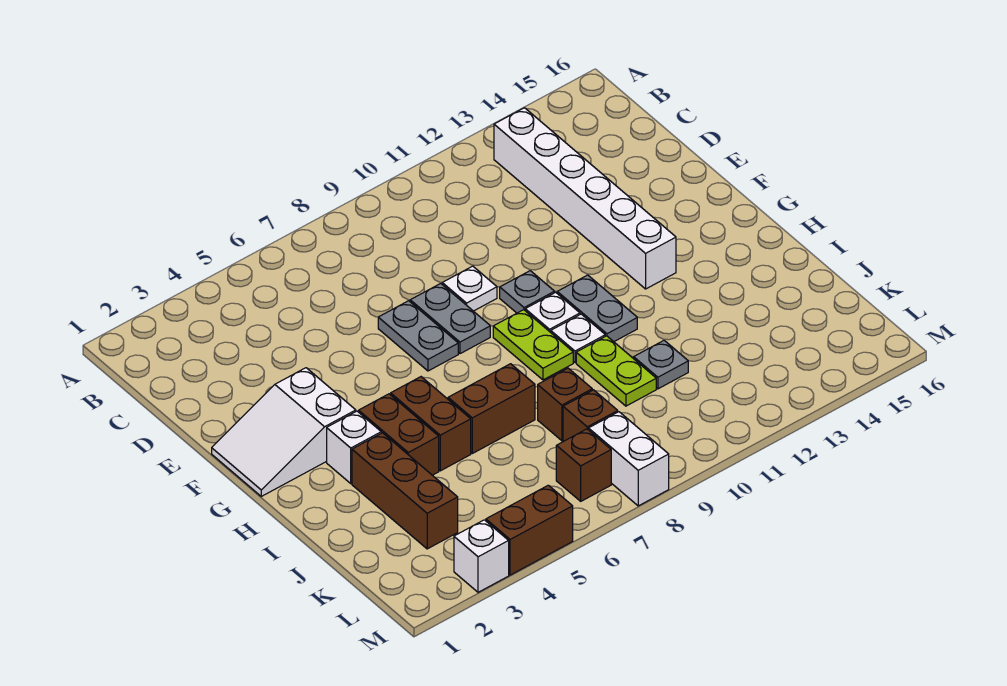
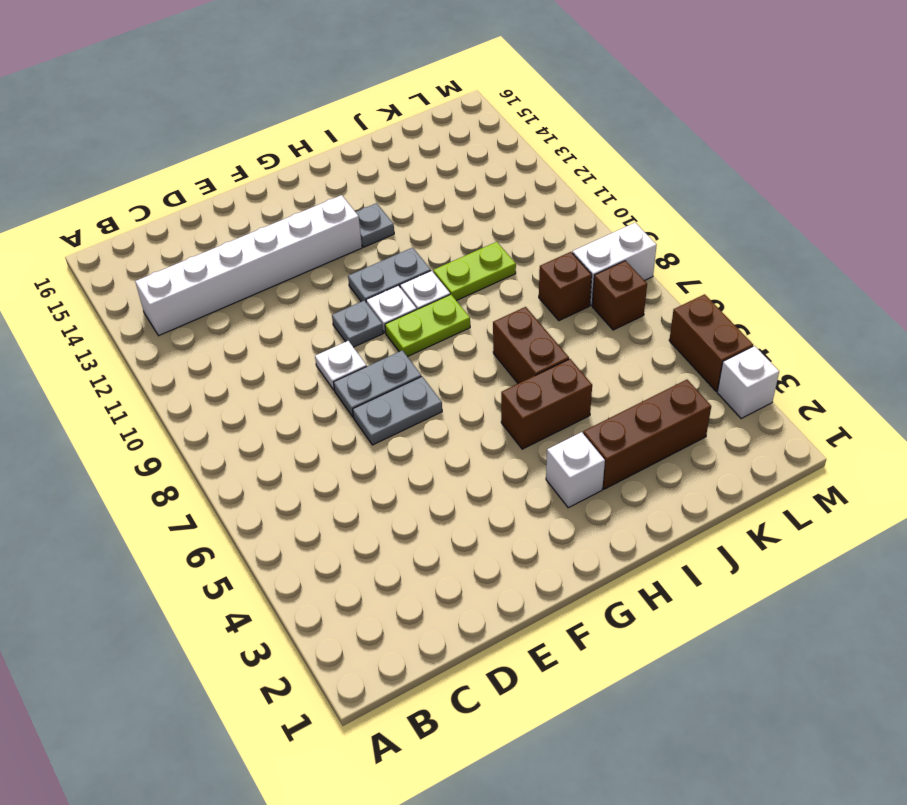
white 2x3 slope [212,368,356,496] -> none
brown 1x2 brick [359,394,439,475] -> none
brown 1x1 brick [538,368,592,441] -> none
grey 1x1 plate [634,341,688,389] -> grey 1x1 plate moved to [356,203,394,247]

